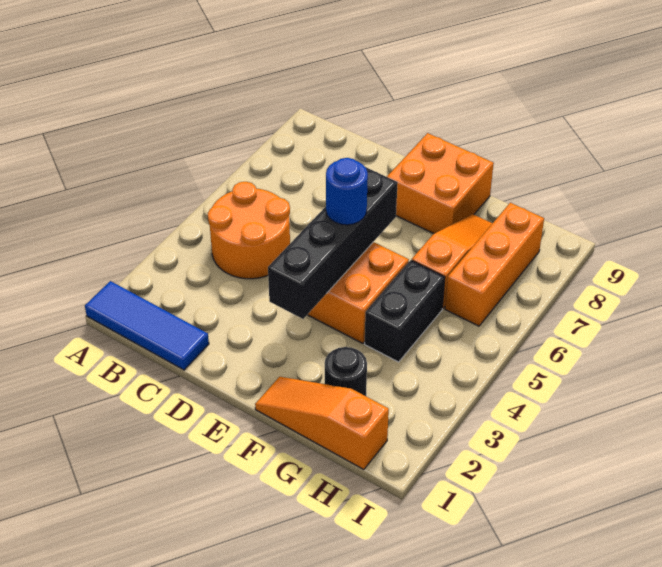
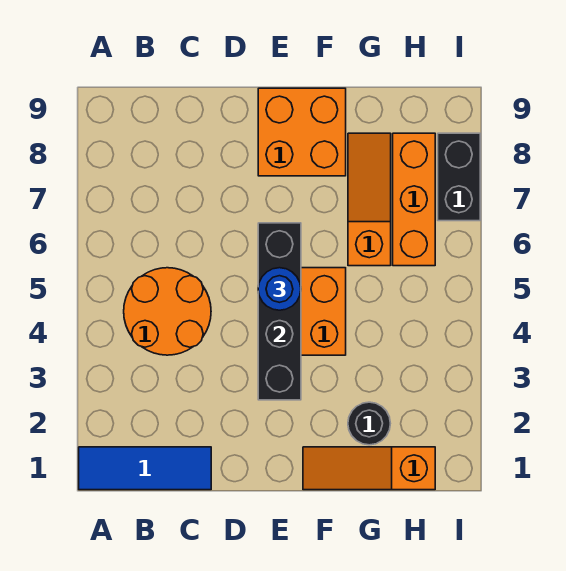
black 1x2 brick [365,260,445,362] -> black 1x2 brick moved to [438,133,480,221]

